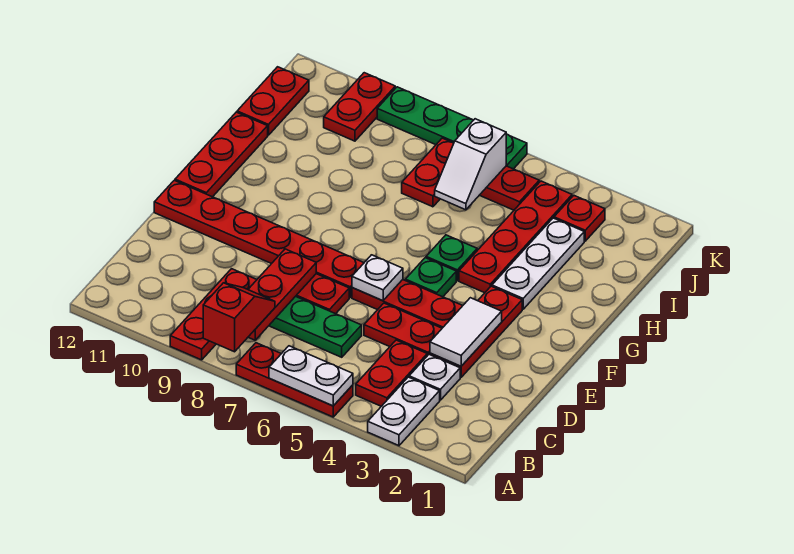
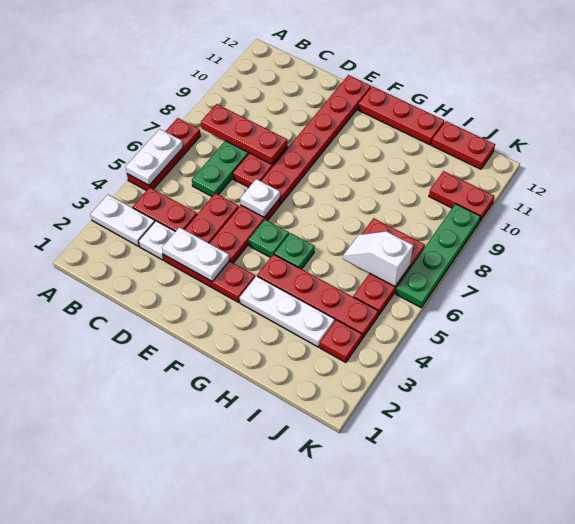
red 1x2 slope [203,283,275,352] -> none
red 1x3 plate [170,269,257,360] -> none
white 1x2 tile [430,298,502,366] -> white 1x2 plate [162,227,229,282]

